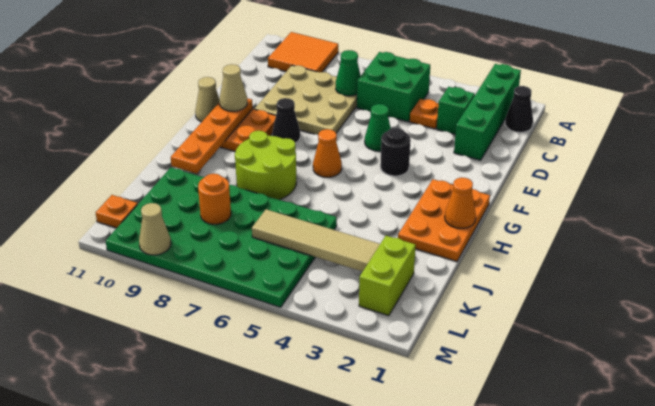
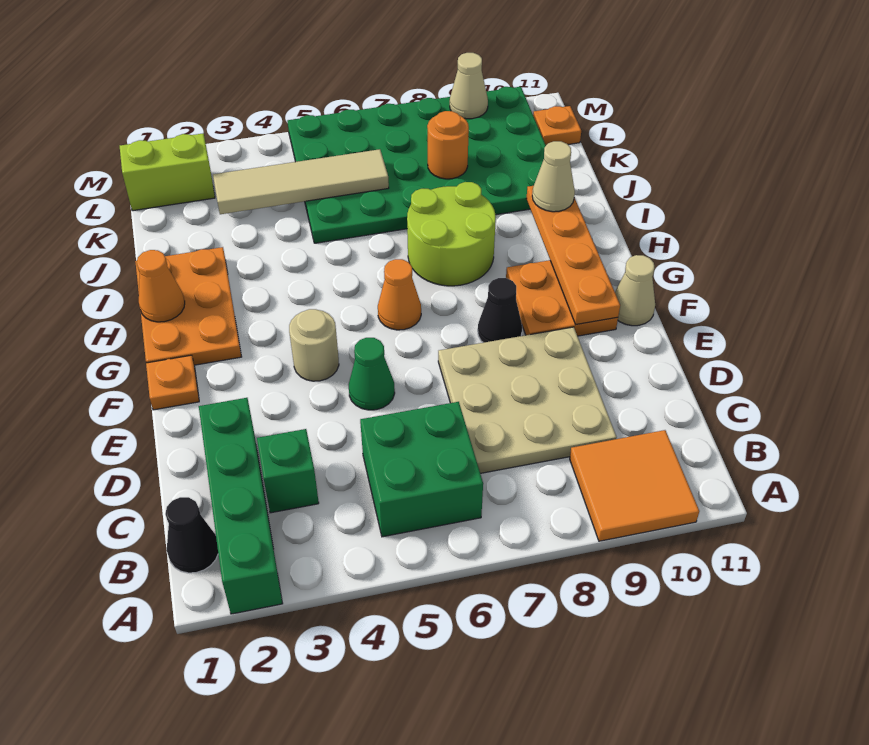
orange 1x1 plate [410,99,438,129] -> orange 1x1 plate moved to [146,355,199,410]
green 1x1 cone [336,50,361,96] -> none
black 1x1 round brick [380,128,411,176] -> tan 1x1 round brick [289,309,339,381]
tan 1x1 cone [220,64,247,111] -> tan 1x1 cone moved to [532,141,575,212]
lime 1x2 brick [359,236,416,316] -> lime 1x2 brick turned to [120,134,215,211]

